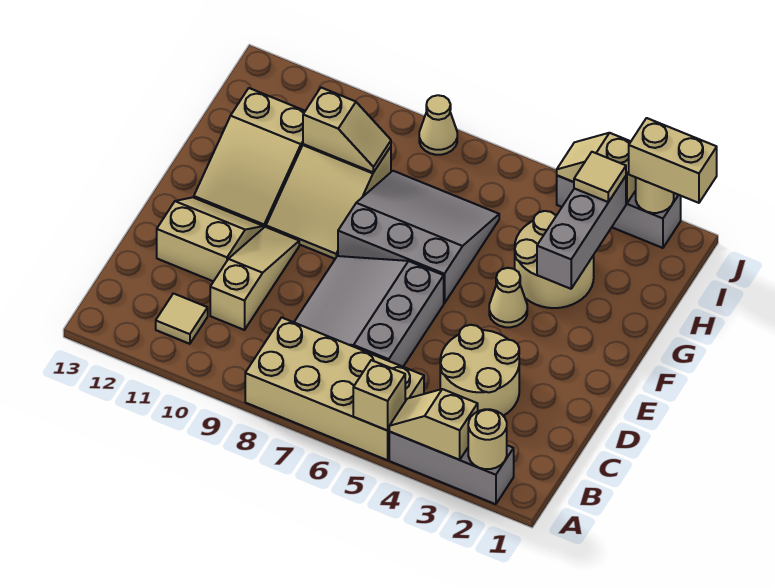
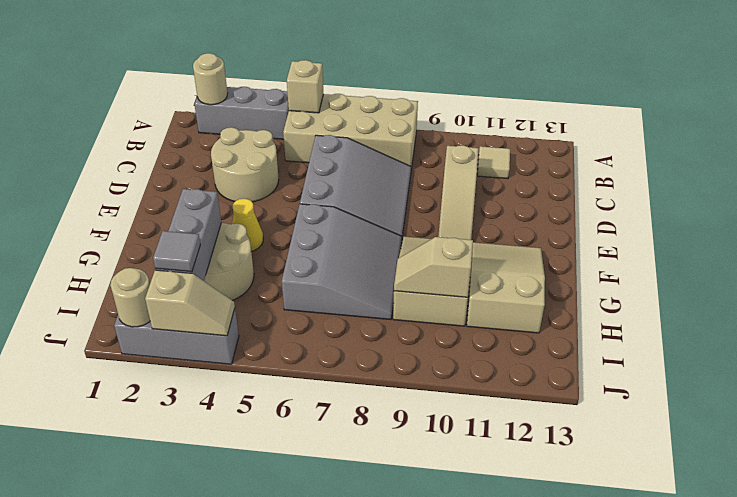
tan 1x2 slope [389,389,478,460] -> none
tan 2x2 slope [157,197,263,281] -> none
tan 1x1 cone [489,268,527,327] -> yellow 1x1 cone [232,199,263,251]
grey 3x3 slope [338,171,499,303] -> grey 3x3 slope turned to [282,204,402,320]
tan 1x1 tile [574,152,626,202] -> grey 1x1 tile [153,231,200,272]
tan 1x2 brick [629,118,717,203] -> none
tan 1x1 cone [419,95,457,155] -> none

